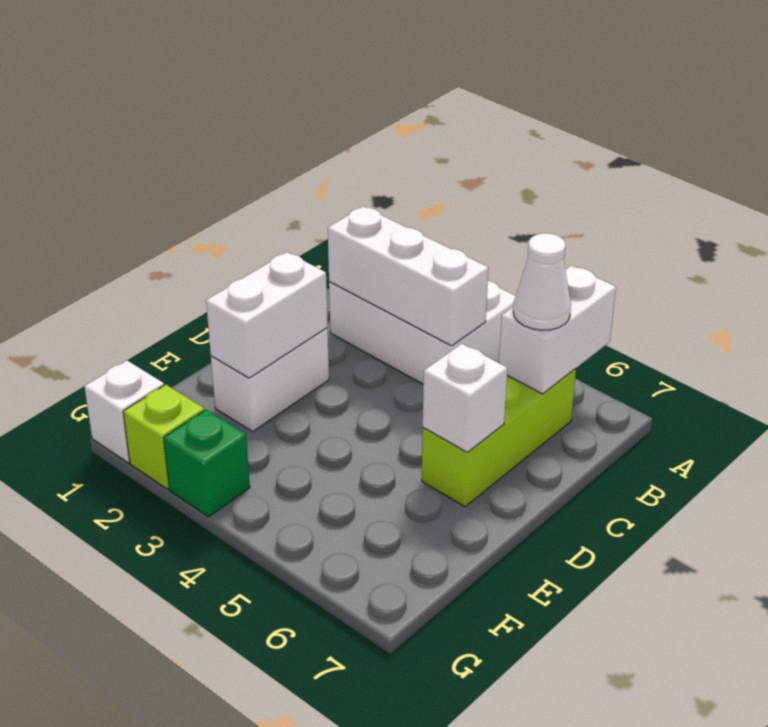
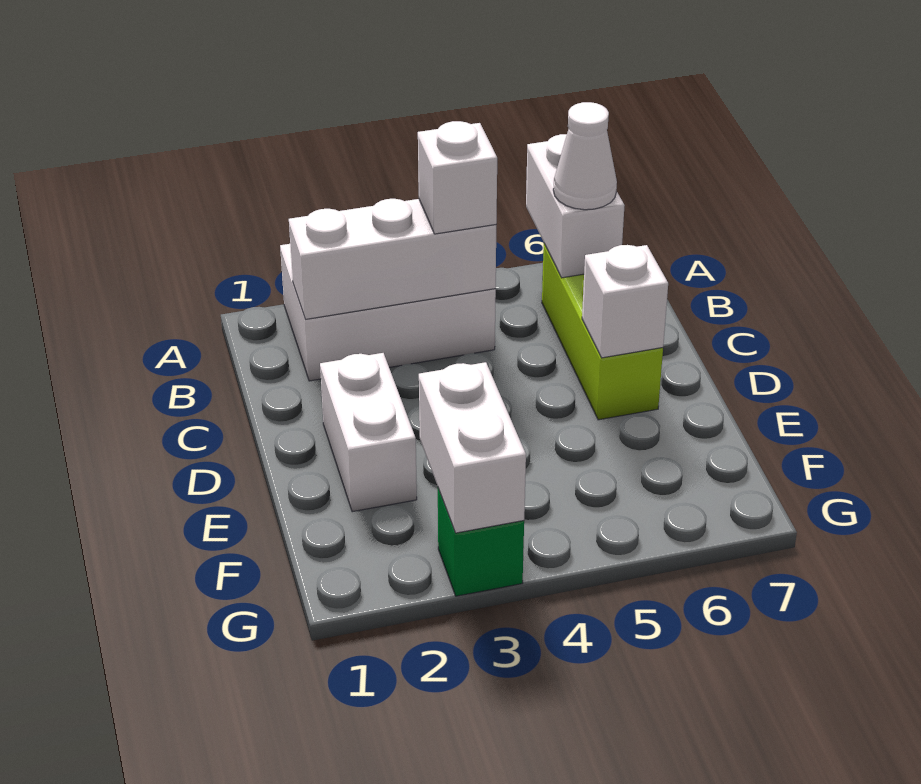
white 1x2 brick [206,252,328,378] -> white 1x2 brick moved to [419,362,526,533]
white 1x1 brick [84,361,164,463] -> white 1x1 brick moved to [418,121,497,234]
lime 1x1 brick [123,385,204,489] -> none

